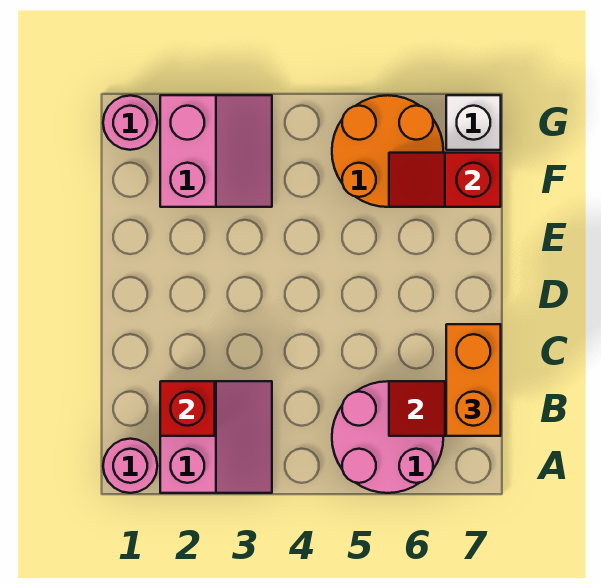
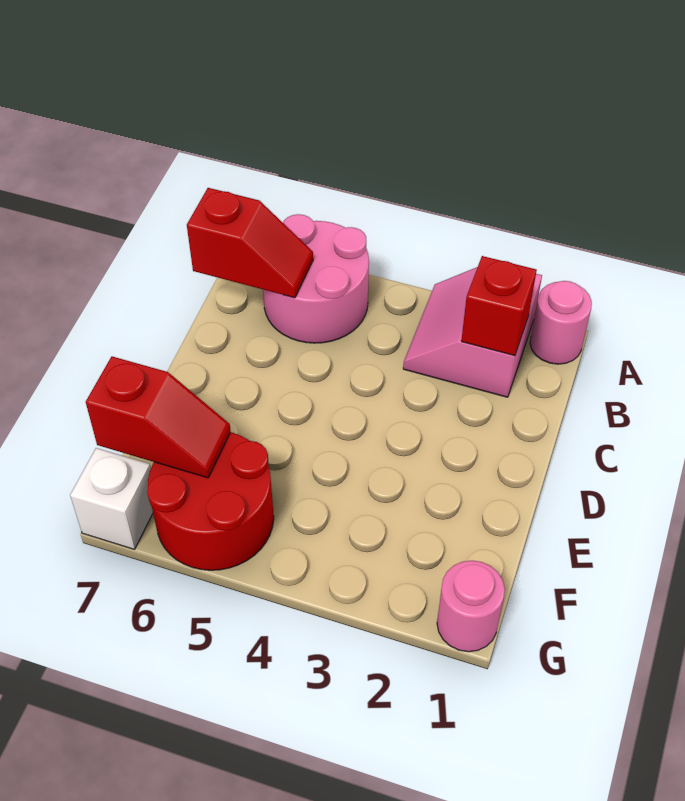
orange 1x2 brick [446,324,501,436] -> none
pink 2x2 slope [160,95,272,207] -> none
orange 2x2 round brick [332,95,443,207] -> red 2x2 round brick [147,432,274,570]

